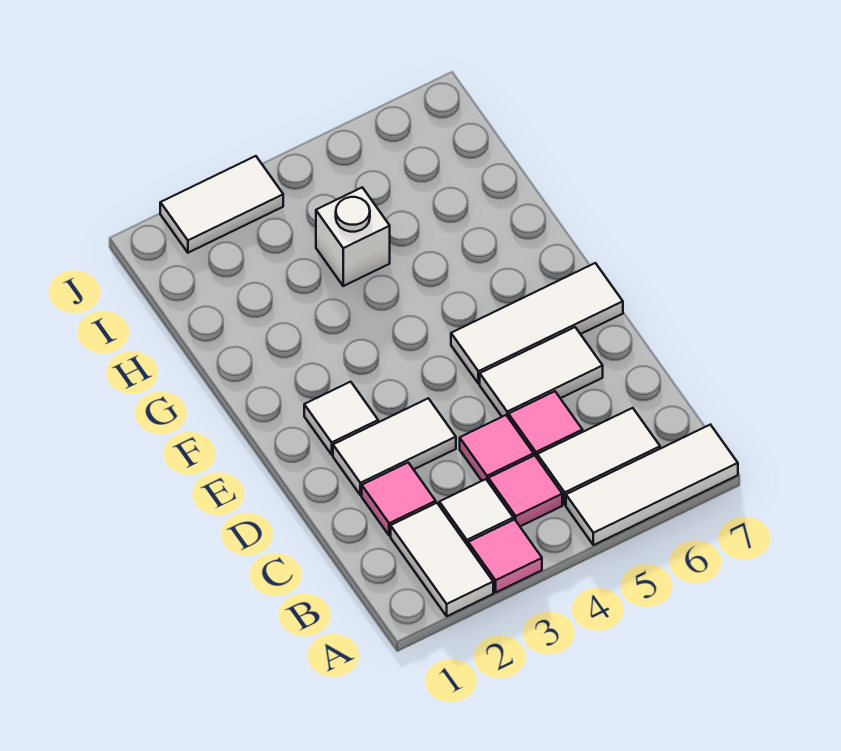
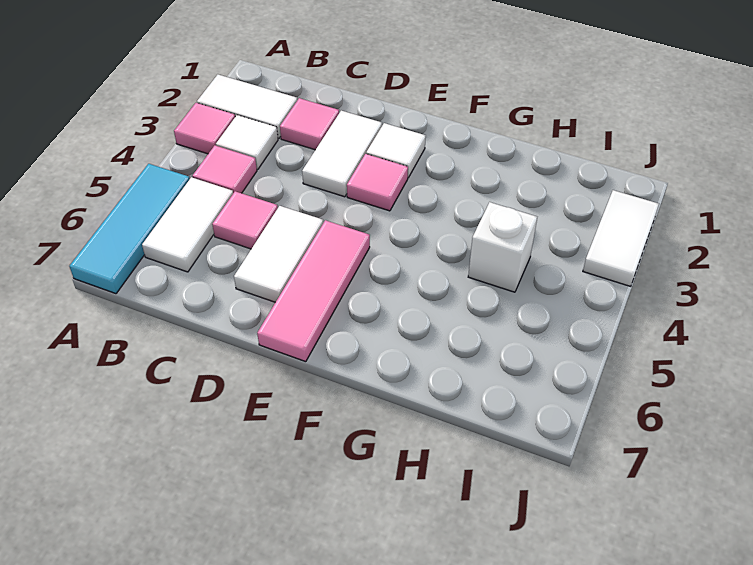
white 1x3 tile [566,425,738,545] -> cyan 1x3 tile [69,164,190,294]
pink 1x1 tile [460,415,534,481] -> pink 1x1 tile moved to [347,154,408,211]
white 1x3 tile [451,263,623,384] -> pink 1x3 tile [257,220,370,362]

